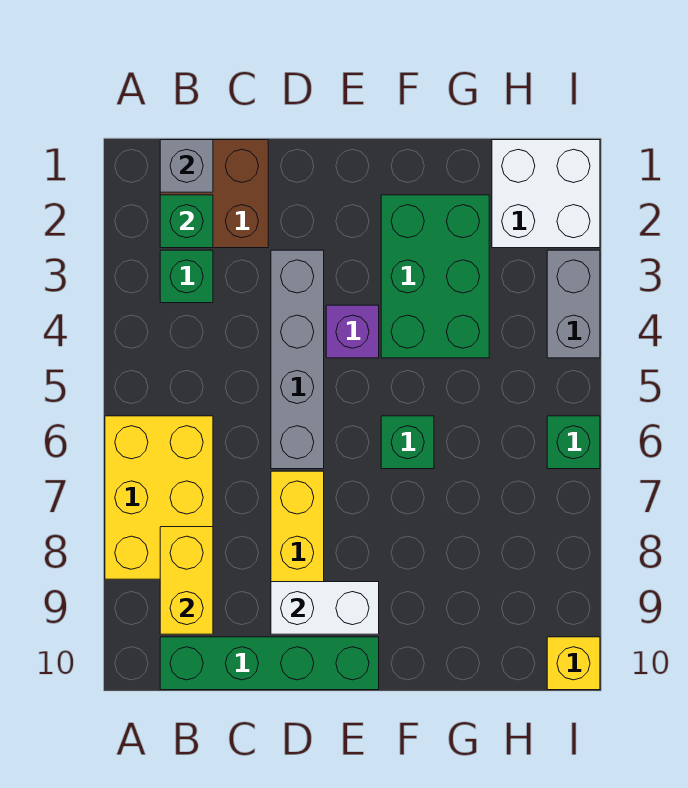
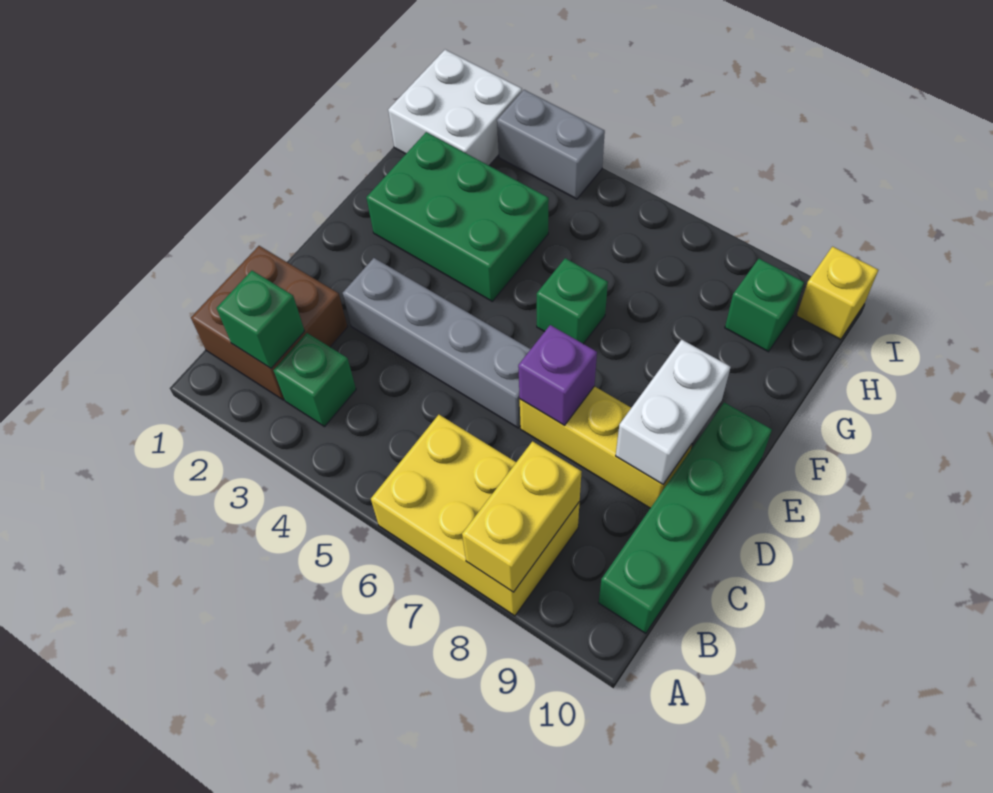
grey 1x1 brick [160,140,213,192] -> none
yellow 1x2 brick [160,527,213,634] -> yellow 1x2 brick turned to [462,441,582,592]
purple 1x1 brick [326,305,379,358] -> purple 1x1 brick moved to [518,325,597,425]
green 1x1 brick [547,416,600,469] -> green 1x1 brick moved to [725,259,804,352]

